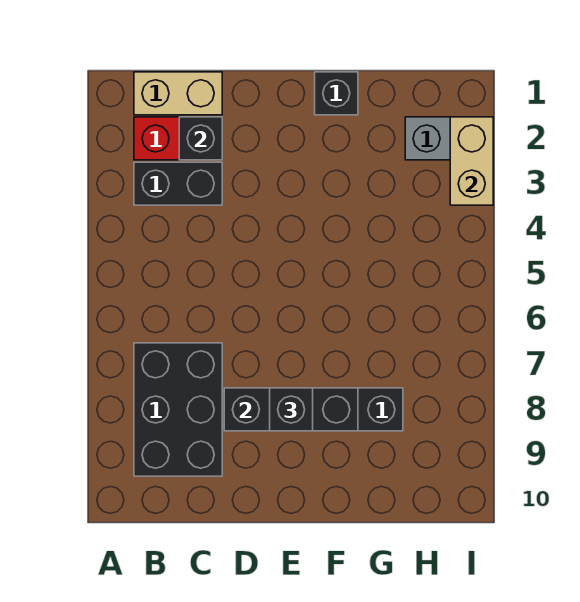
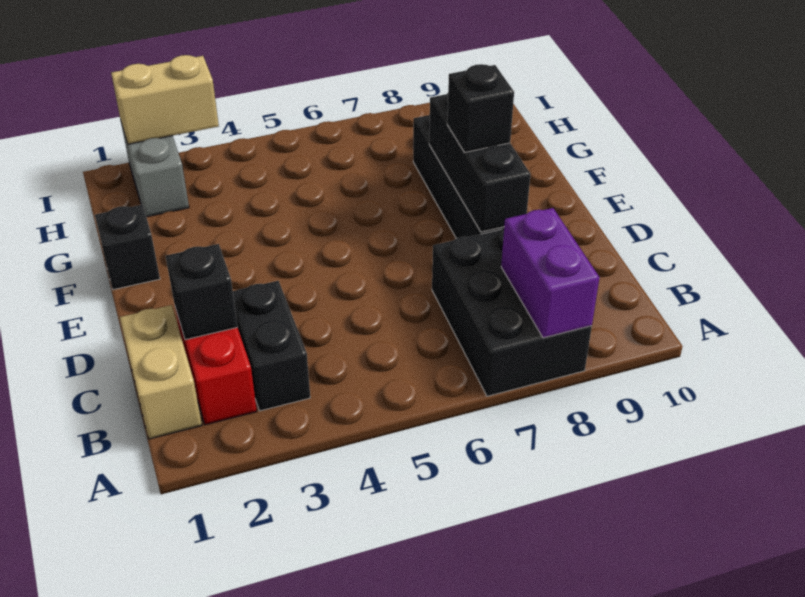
none -> purple 1x2 brick [501,208,599,338]
black 2x3 brick [134,343,222,476] -> black 2x3 brick turned to [432,228,592,396]

